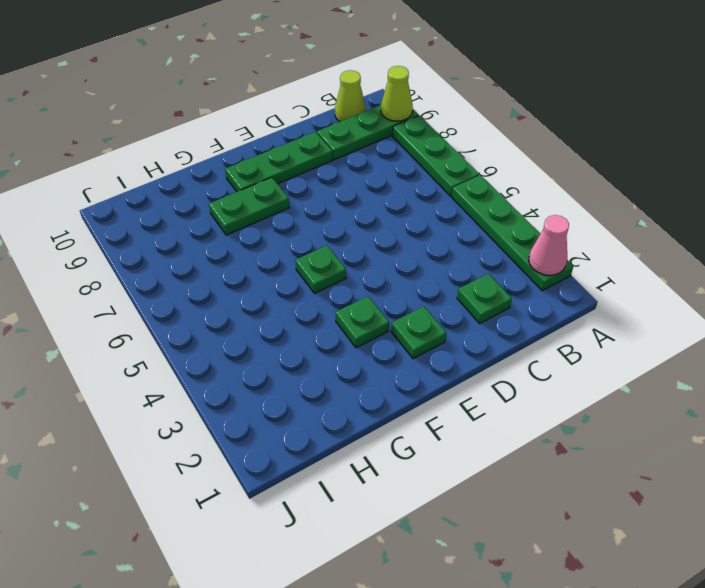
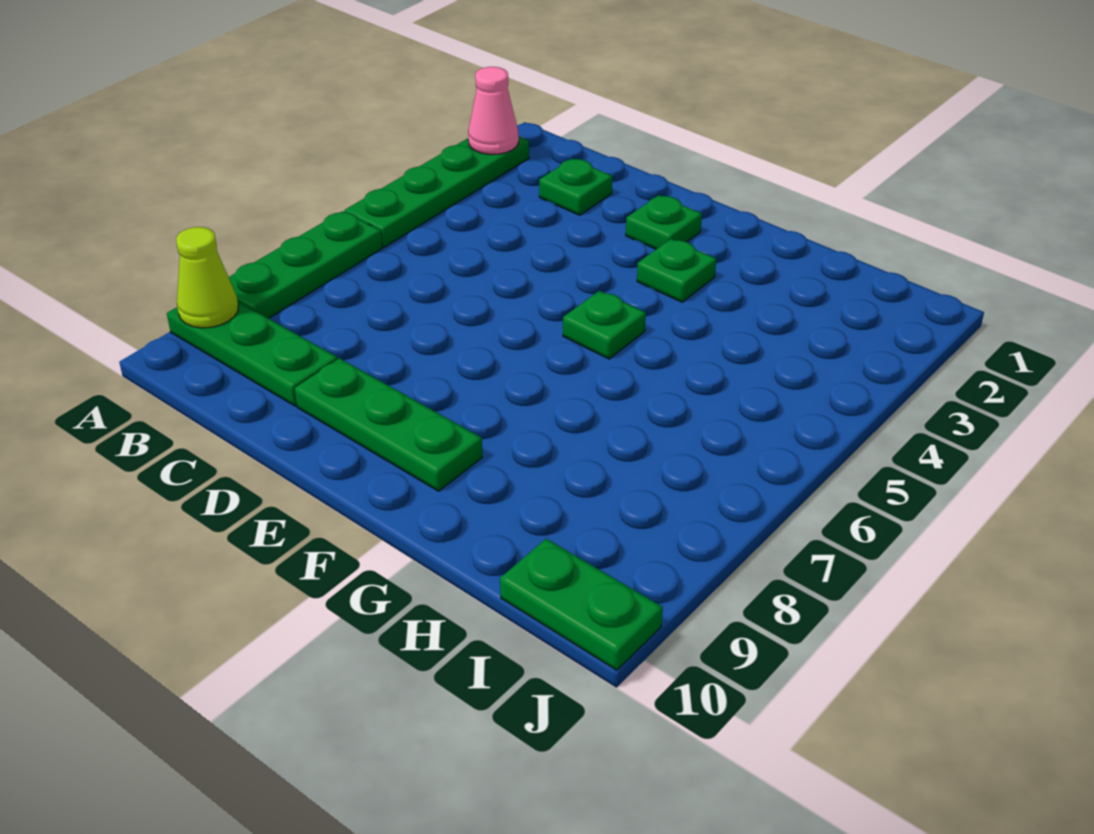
lime 1x1 cone [335,70,366,122] -> none
green 1x2 plate [209,177,289,235] -> green 1x2 plate moved to [500,539,663,670]

